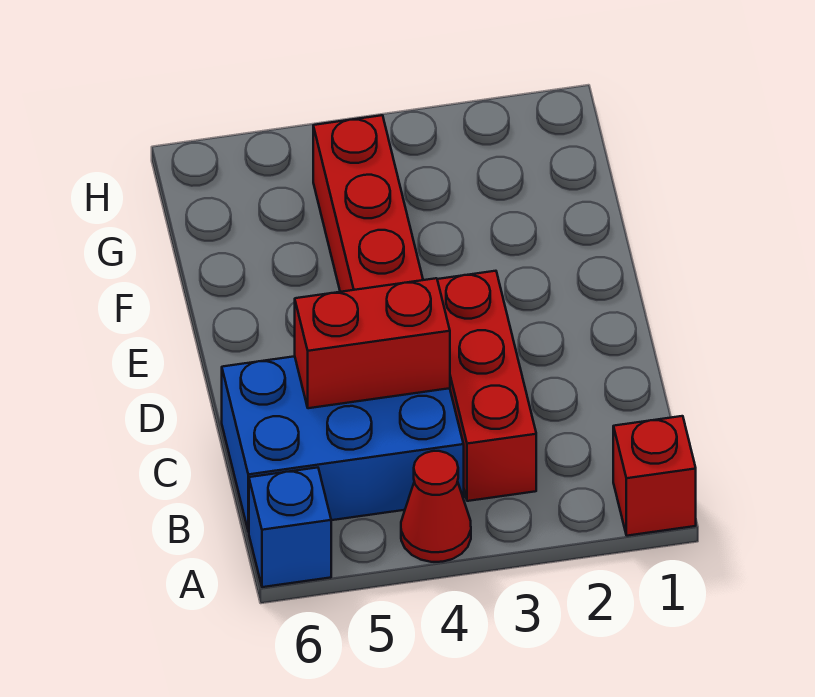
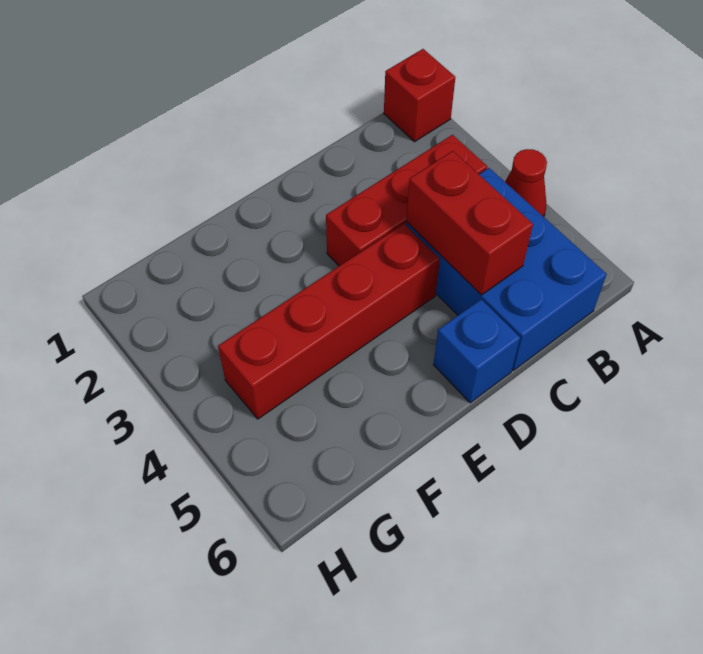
blue 1x1 brick [249,468,331,587] -> blue 1x1 brick moved to [433,299,520,403]

